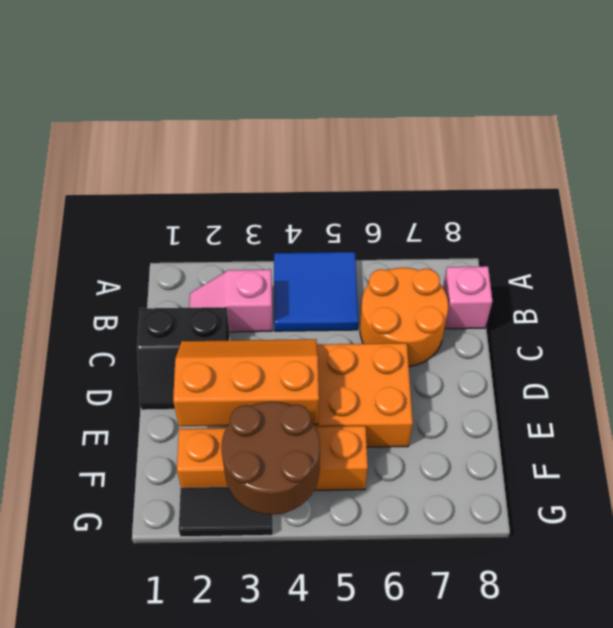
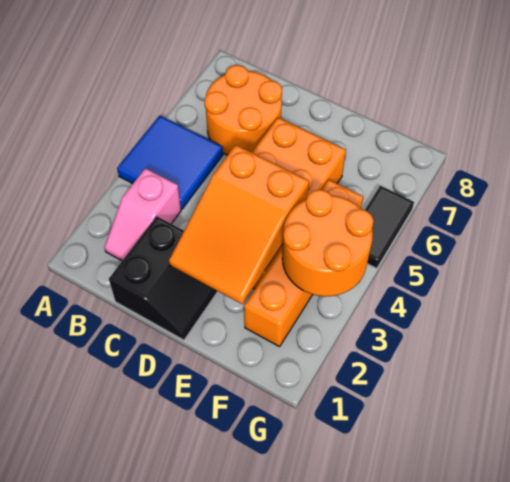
pink 1x1 brick [443,266,492,329] -> none
orange 2x3 slope [173,339,319,426] -> orange 2x3 slope turned to [169,145,309,304]
brown 2x2 round brick [221,402,320,515] -> orange 2x2 round brick [282,189,374,296]
black 1x2 tile [179,487,273,537] -> black 1x2 tile moved to [365,186,414,268]

